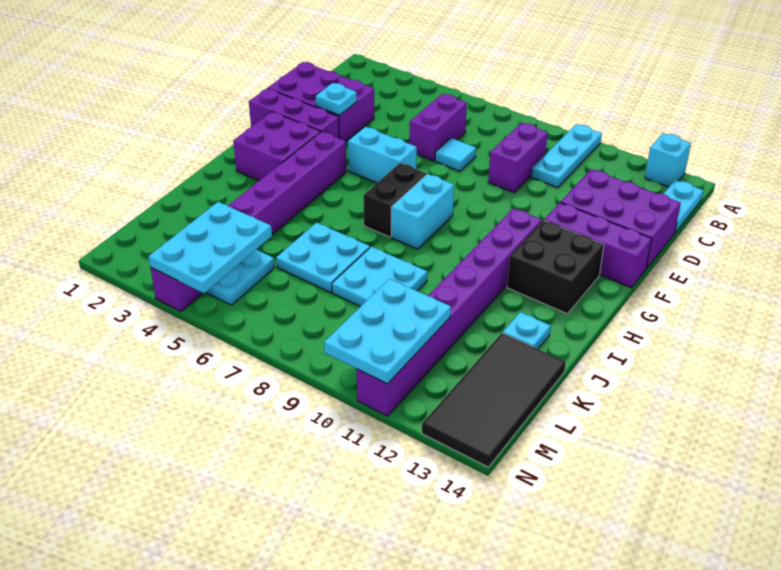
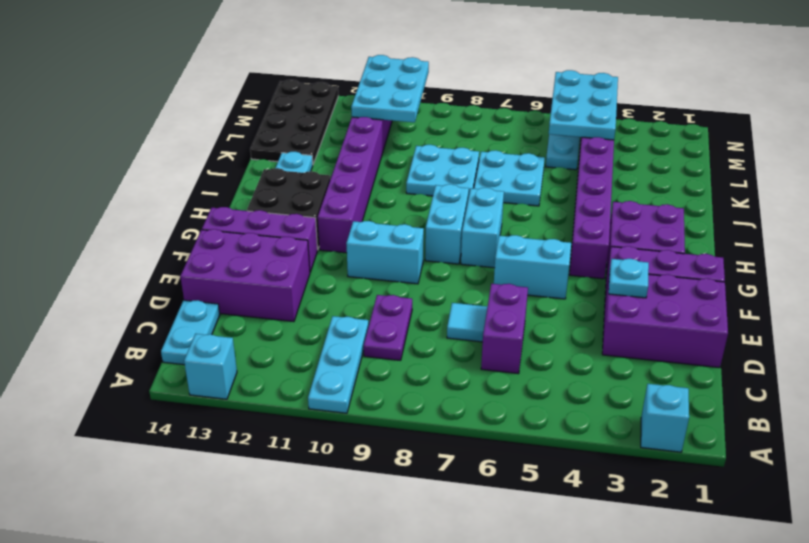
none -> cyan 1x1 brick [641,384,689,452]
purple 1x2 brick [488,123,548,193] -> purple 1x2 plate [364,295,412,360]
none -> cyan 1x2 brick [346,221,424,284]
black 1x2 brick [364,163,426,237] -> cyan 1x2 brick [461,188,504,268]
black 2x4 tile [422,333,566,467] -> black 2x4 plate [250,80,338,164]

